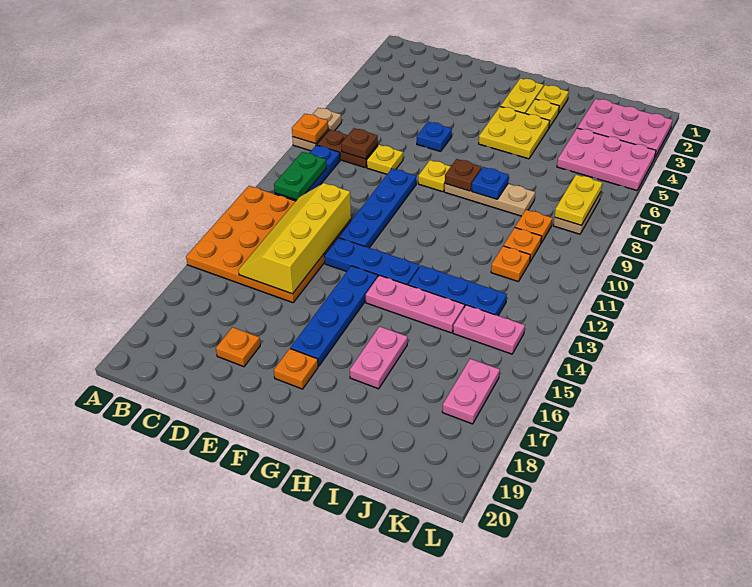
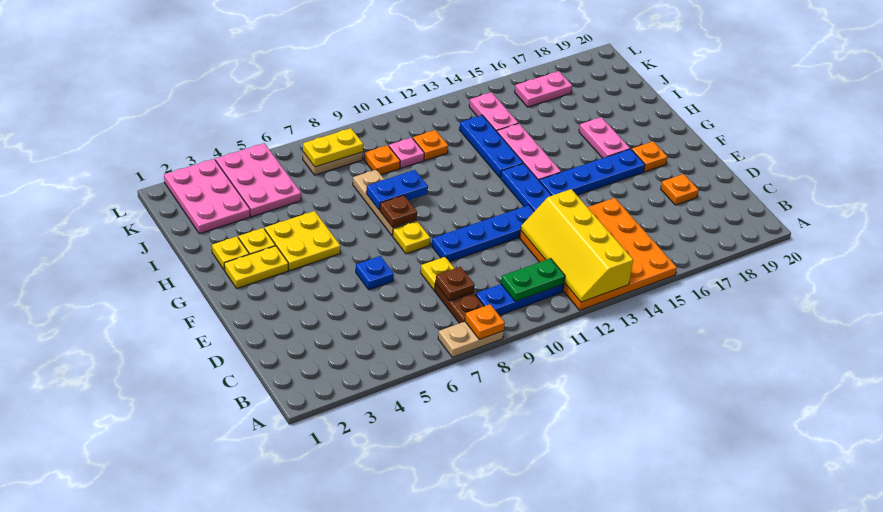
yellow 2x4 slope [239,183,351,294] -> yellow 2x4 slope turned to [521,189,633,302]
blue 1x1 plate [472,167,509,199] -> blue 1x2 plate [366,170,428,210]
pink 1x2 plate [350,326,408,389] -> pink 1x2 plate turned to [579,117,630,158]
orange 1x1 plate [504,228,542,262] -> pink 1x1 plate [389,138,424,168]

